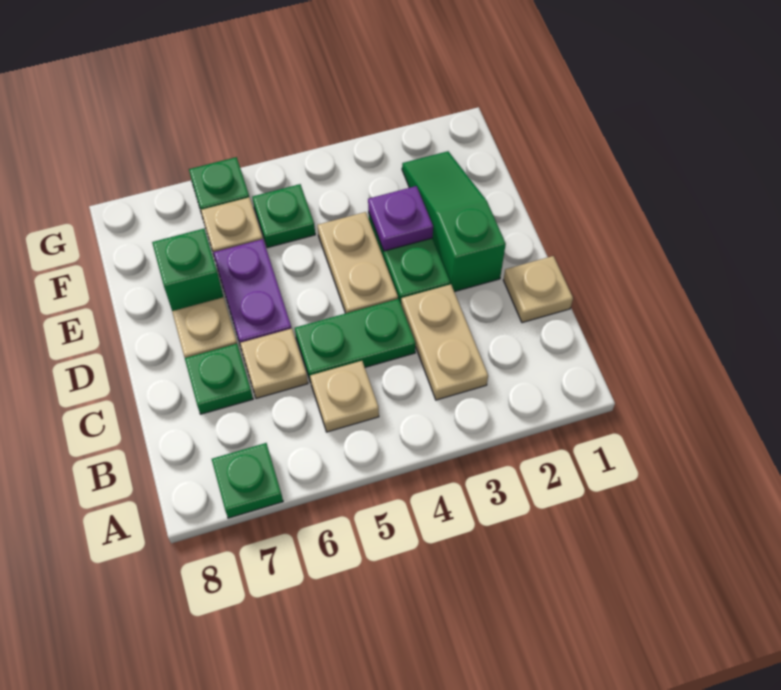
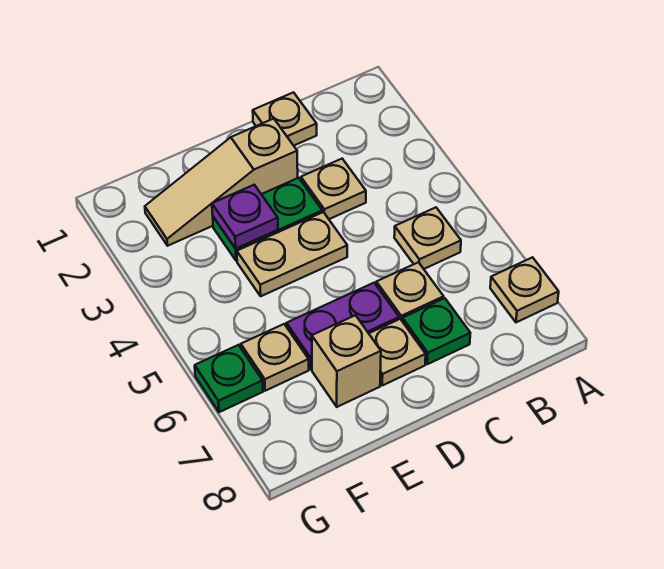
green 1x1 plate [212,443,283,518] -> tan 1x1 plate [490,257,559,322]
tan 1x2 plate [401,284,488,400] -> tan 1x1 plate [301,159,366,219]
green 1x2 plate [295,299,416,382] -> none
green 1x3 slope [402,151,506,292] -> tan 1x3 slope [145,119,298,246]
green 1x1 brick [152,229,223,311] -> tan 1x1 brick [312,315,381,407]
green 1x1 plate [252,184,315,248] -> none

